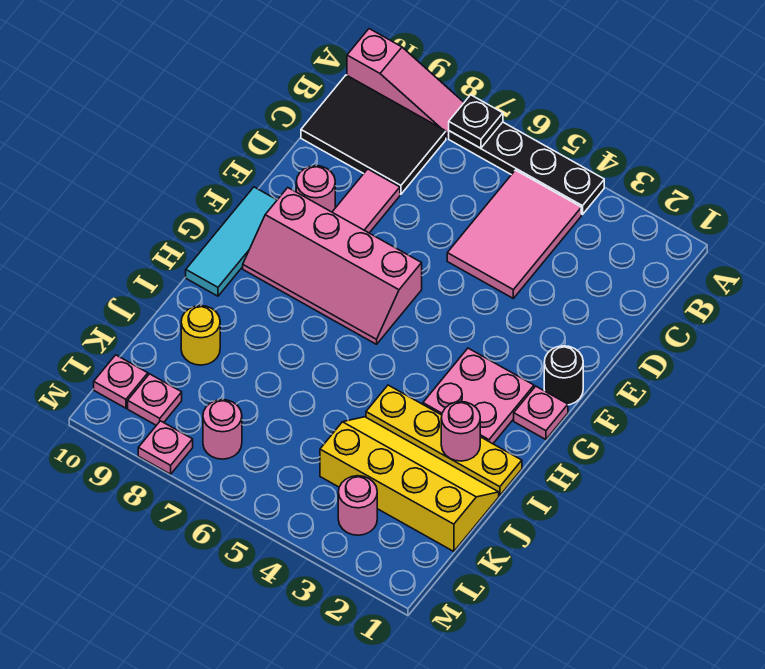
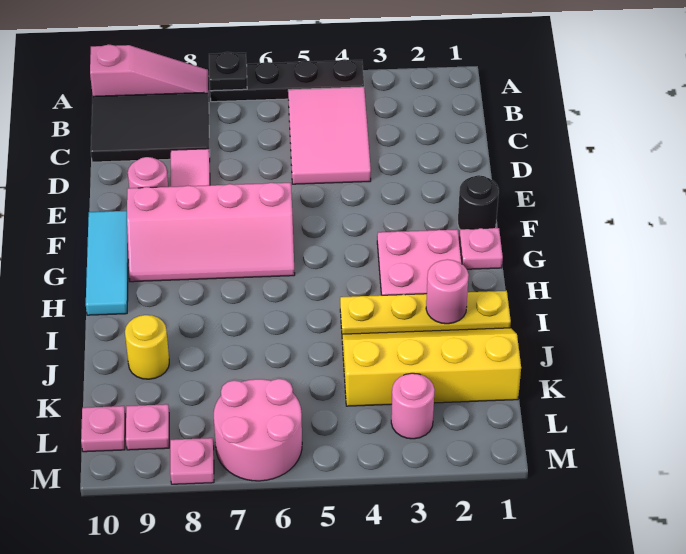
pink 1x1 round brick [203,400,242,459] -> pink 2x2 round brick [214,379,302,481]

